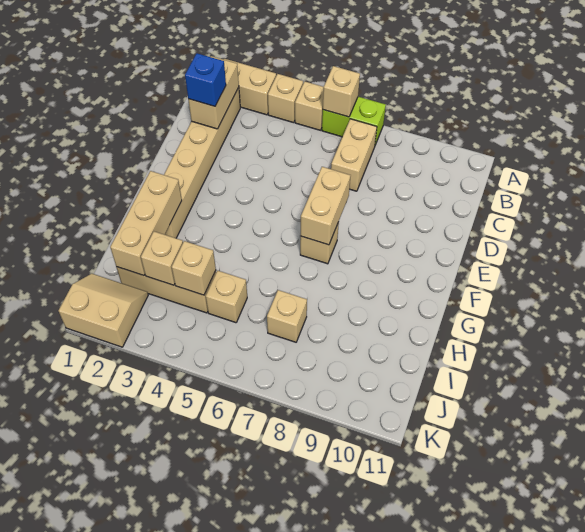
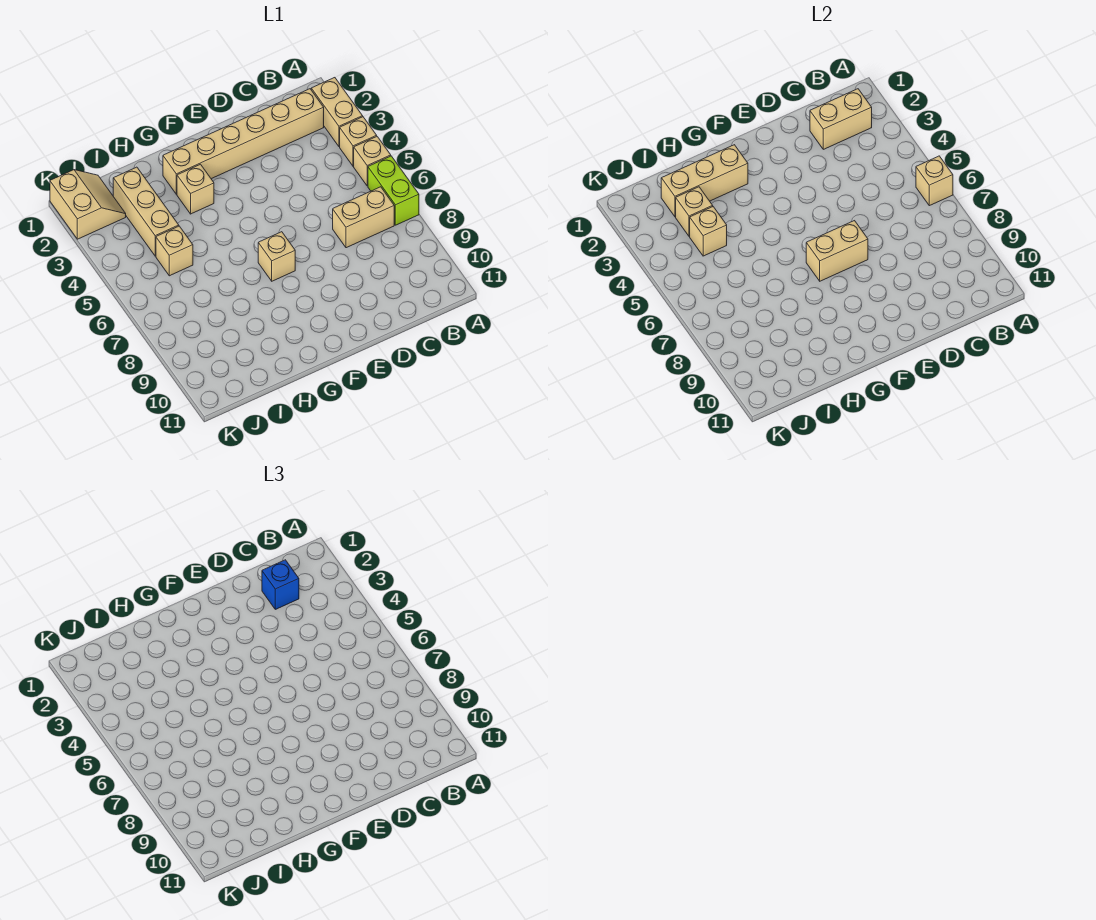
tan 1x1 brick [267,290,307,342] -> tan 1x1 brick moved to [177,164,214,214]

